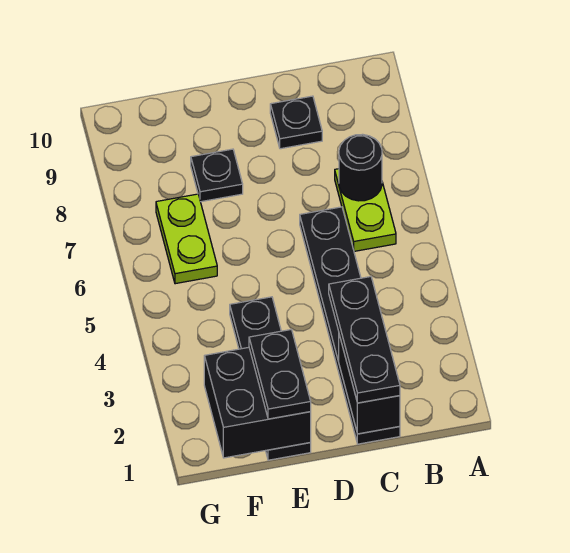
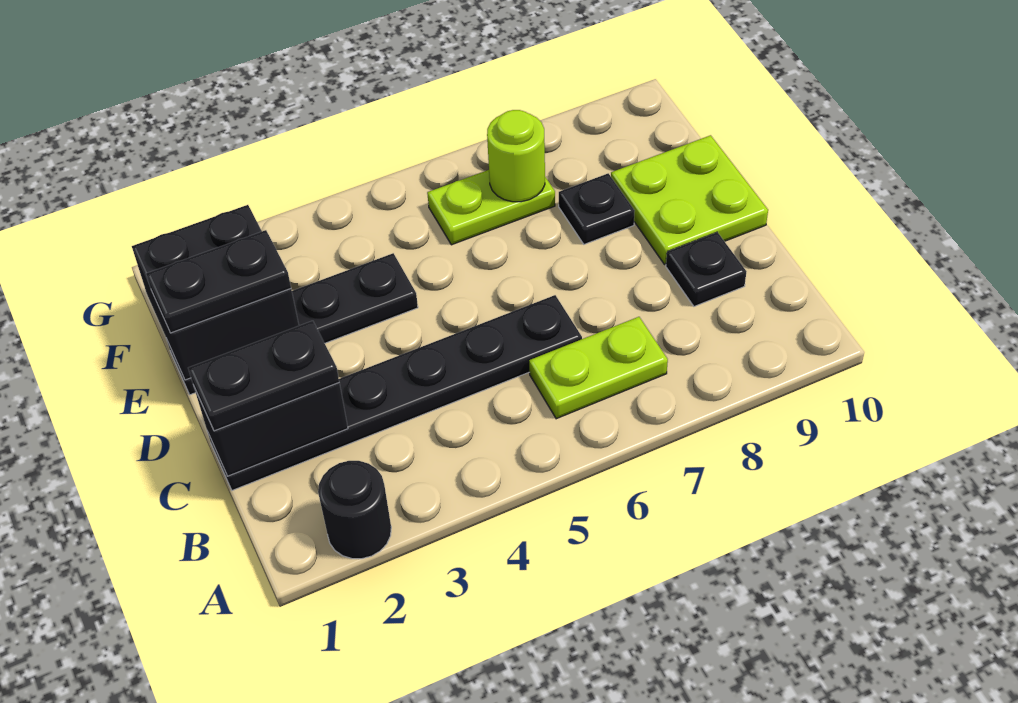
black 1x1 round brick [339,134,382,201] -> black 1x1 round brick moved to [318,461,391,559]
black 1x3 plate [329,277,400,403] -> black 1x2 plate [188,321,339,431]
none -> lime 2x2 plate [611,135,768,264]
none -> lime 1x1 round brick [487,110,545,202]

